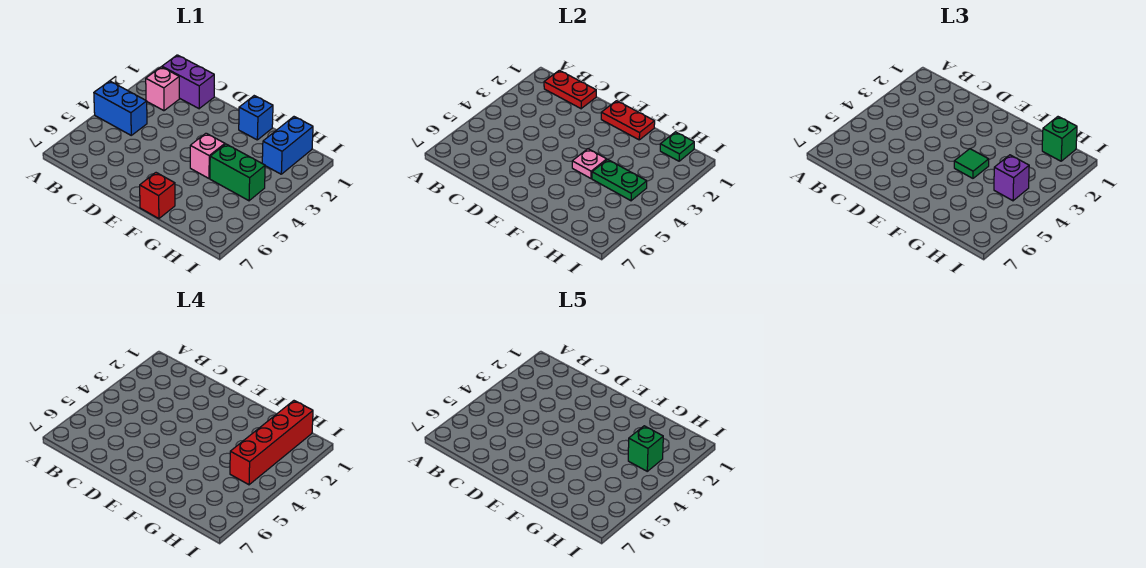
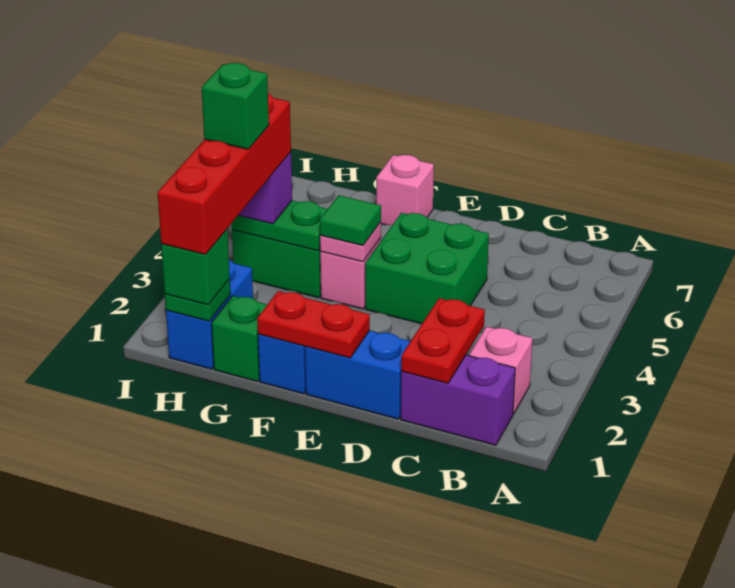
blue 1x2 brick [94,81,147,135] -> blue 1x2 brick moved to [305,331,411,419]
red 1x2 plate [544,70,596,109] -> red 1x2 plate turned to [401,298,485,383]
none -> green 2x2 brick [365,213,489,324]
red 1x1 brick [140,173,175,219] -> pink 1x1 brick [376,155,434,225]
none -> green 1x1 brick [212,296,267,381]

